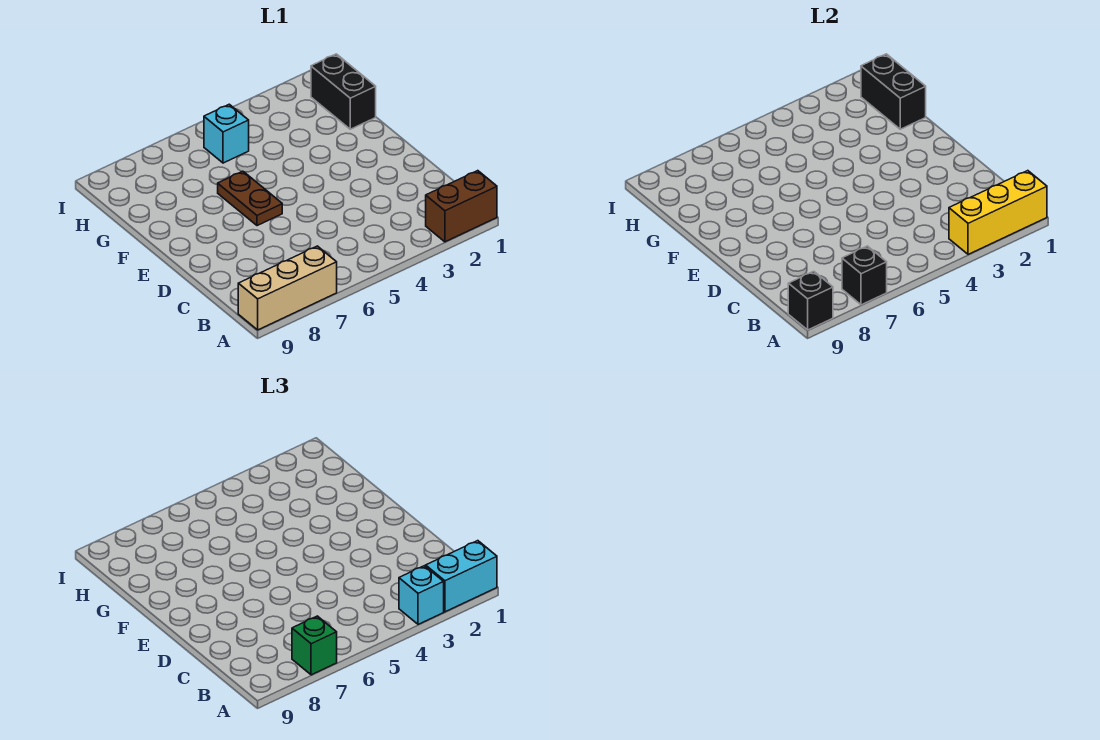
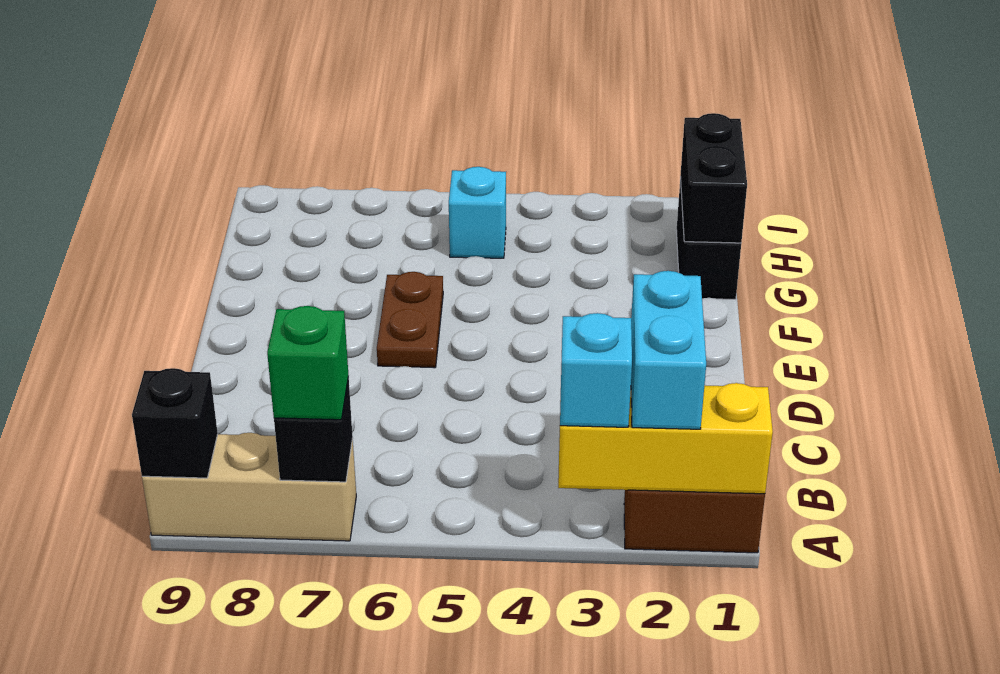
cyan 1x2 brick [426,541,497,612] -> cyan 1x2 brick turned to [631,271,706,429]

